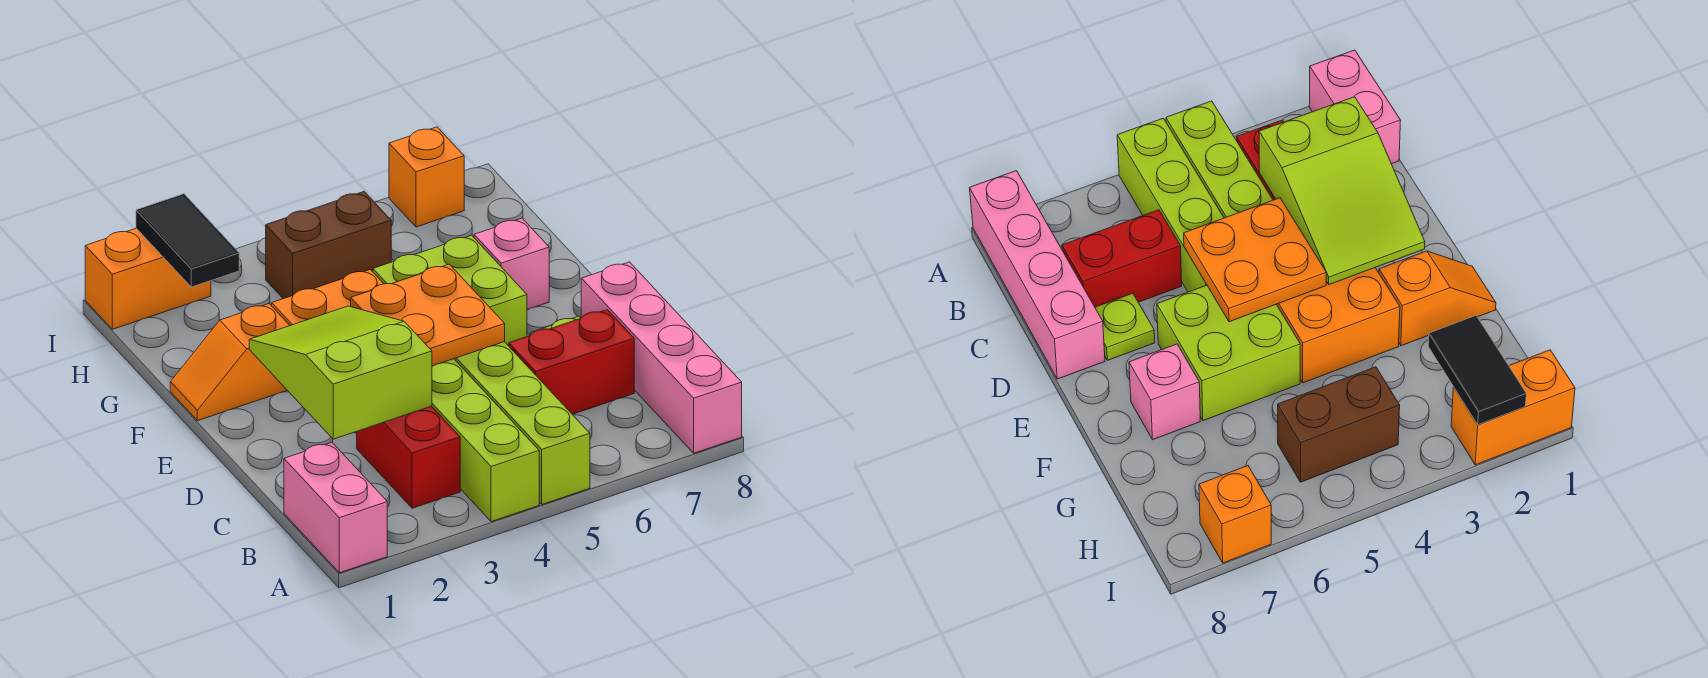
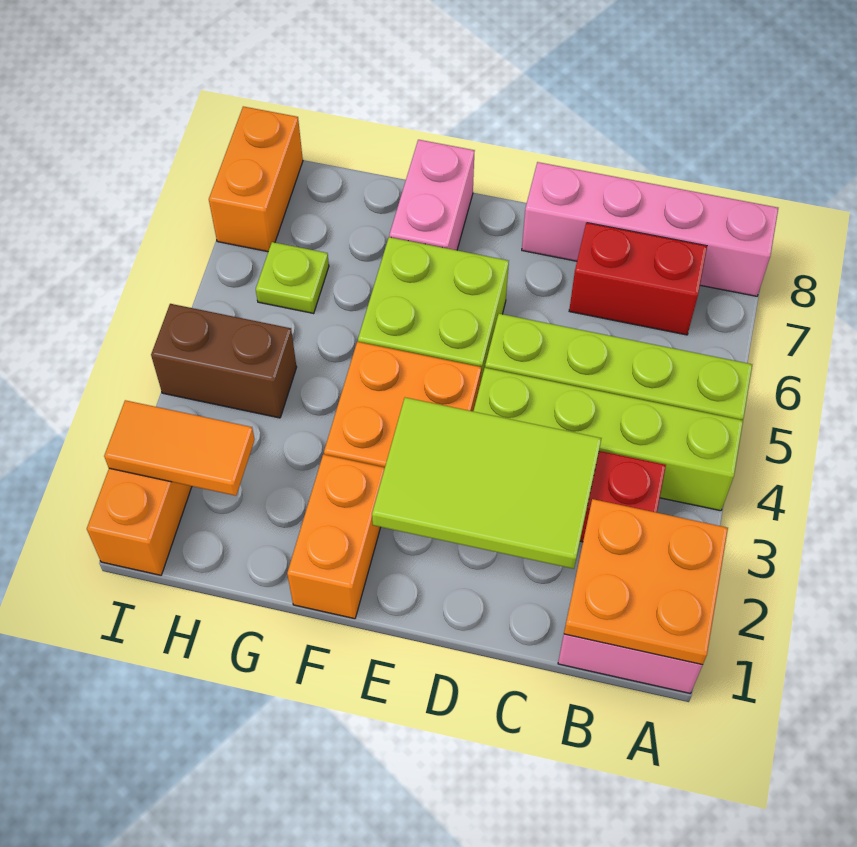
lime 2x3 slope [249,306,432,439] -> lime 2x3 tile [372,398,602,569]
red 1x2 brick [509,310,634,414] -> red 1x2 brick turned to [569,223,707,335]
orange 2x2 plate [351,264,505,366] -> orange 2x2 plate moved to [564,499,728,665]
lime 1x1 plate [1095,293,1155,360] -> lime 1x1 plate moved to [256,242,329,313]
orange 1x2 slope [170,304,290,421] -> orange 1x2 brick [287,455,385,619]
pink 1x1 brick [474,218,549,310] -> pink 1x2 brick [389,140,475,250]
black 1x2 tile [136,194,239,287] -> orange 1x2 tile [104,400,255,496]
brown 1x2 brick [266,192,391,299] -> brown 1x2 brick turned to [151,304,297,418]
orange 1x1 brick [389,127,464,227] -> orange 1x2 brick [209,107,303,252]

